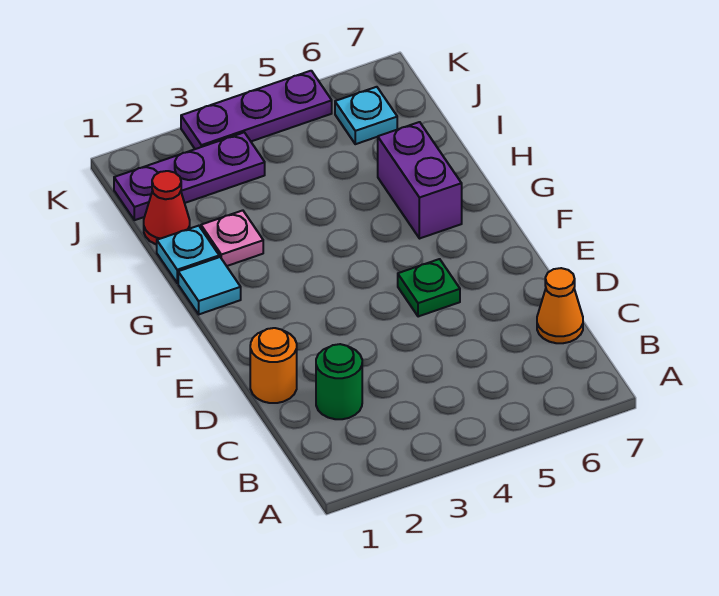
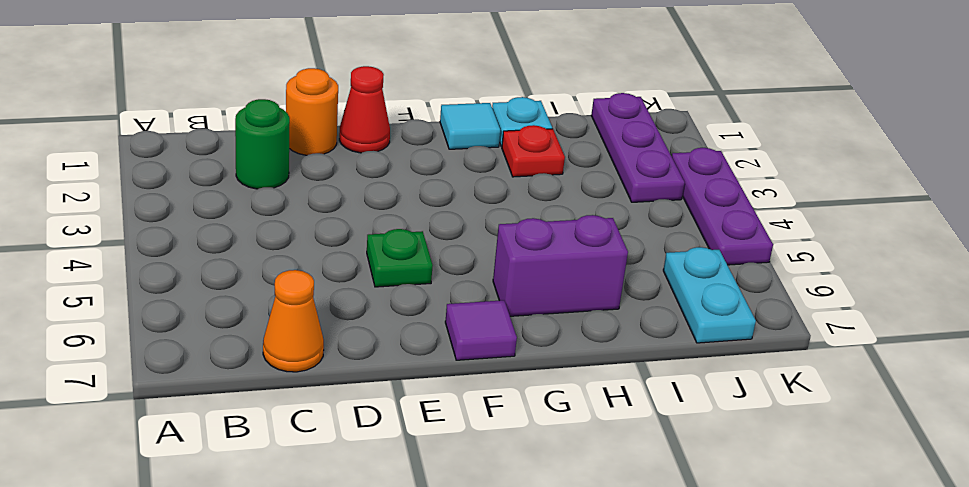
none -> purple 1x1 tile [445,300,517,360]
pink 1x1 plate [201,210,263,266] -> red 1x1 plate [502,125,565,177]
red 1x1 cone [144,171,190,245] -> red 1x1 cone moved to [339,66,390,153]
cyan 1x1 plate [335,87,397,144] -> cyan 1x2 plate [663,247,756,343]

